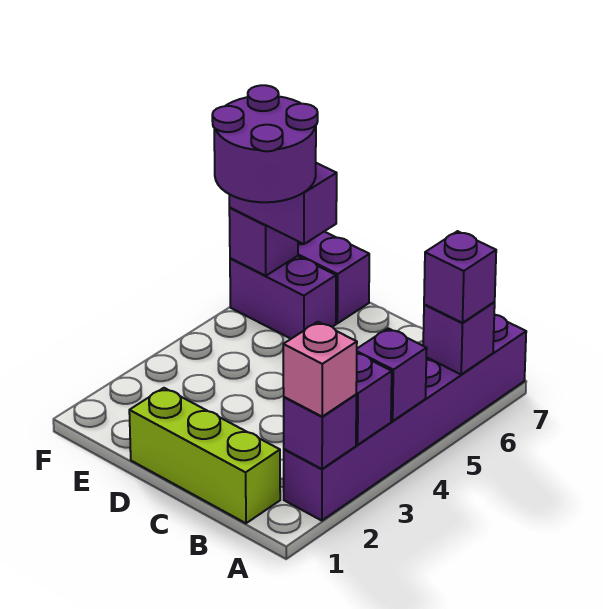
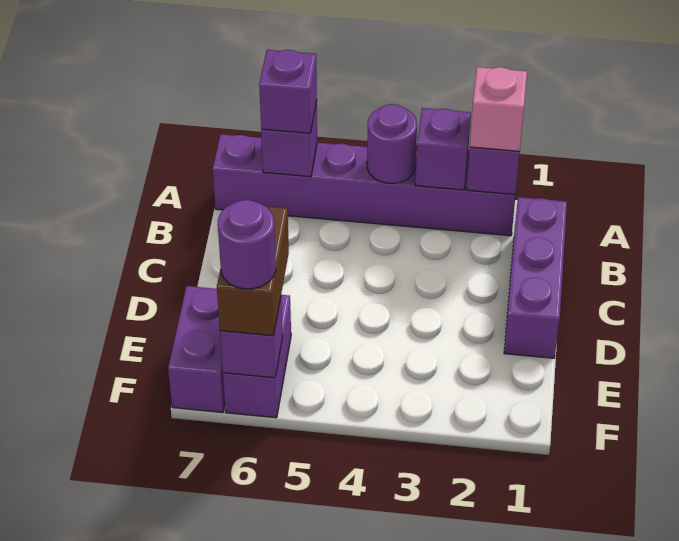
purple 1x1 brick [357,328,427,421] -> purple 1x1 round brick [367,104,417,183]
lime 1x3 brick [129,388,280,523] -> purple 1x3 brick [504,197,567,358]
purple 2x2 round brick [212,85,318,202] -> purple 1x1 round brick [218,200,276,289]
purple 1x2 brick [229,163,337,244] -> brown 1x2 brick [217,206,289,336]

